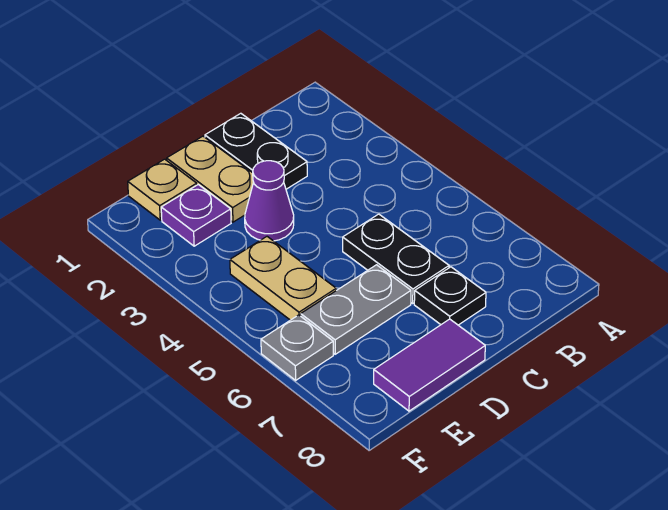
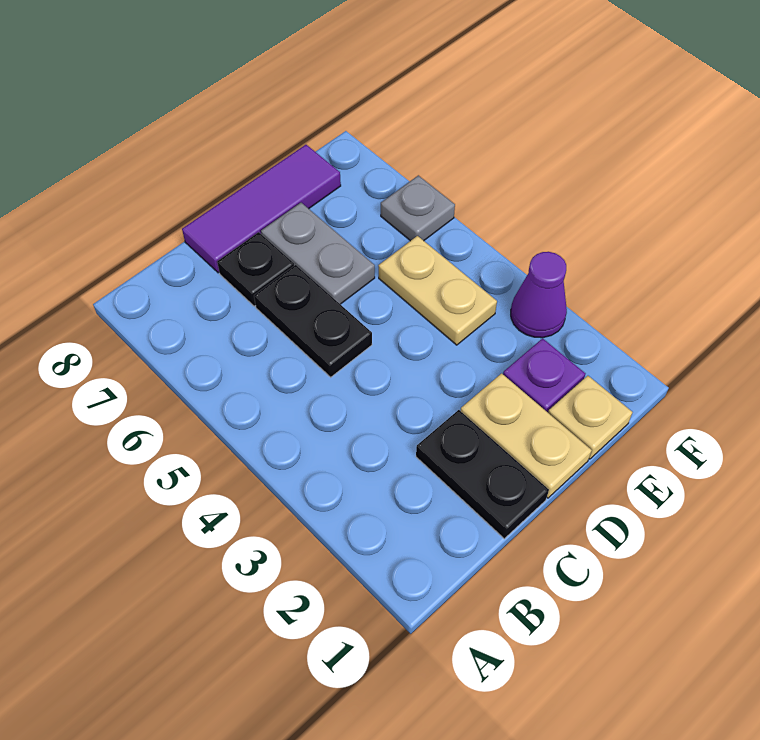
purple 1x1 cone [245,161,294,241] -> purple 1x1 cone moved to [511,252,567,338]
grey 1x2 plate [301,265,411,354] -> grey 1x2 plate turned to [261,203,375,304]
purple 1x2 tile [374,319,485,411] -> purple 1x3 tile [182,145,341,273]

